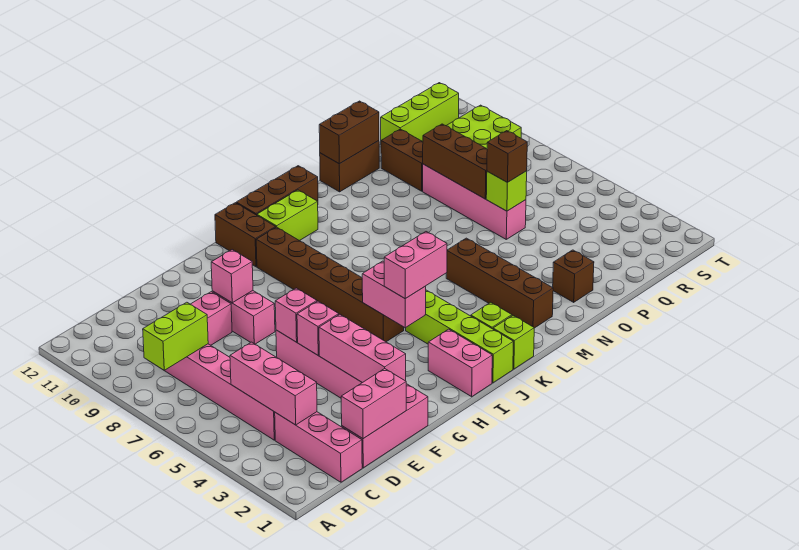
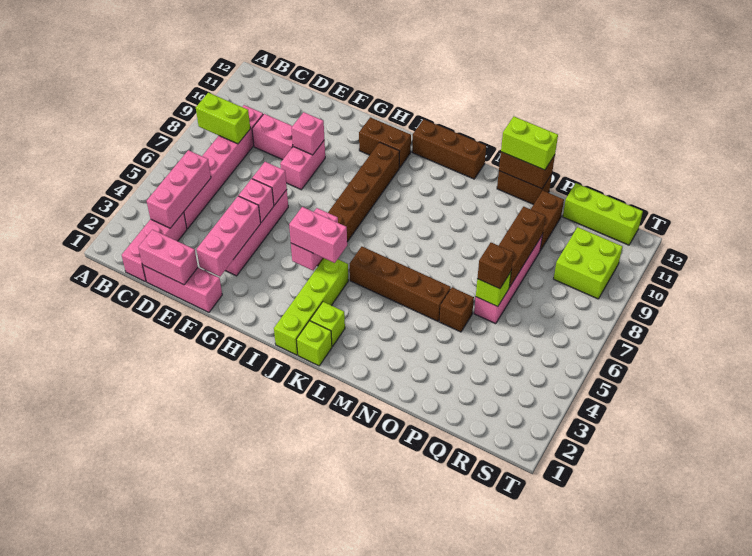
pink 1x2 brick [428,329,492,397] -> none
brown 1x2 brick [215,203,276,267] -> brown 1x2 brick turned to [359,117,411,168]
lime 1x2 brick [257,190,318,241] -> lime 1x2 brick moved to [501,117,558,170]
brown 1x4 brick [446,238,553,328] -> brown 1x4 brick turned to [350,247,451,321]
brown 1x1 brick [553,250,594,302] -> brown 1x1 brick moved to [439,287,474,332]

